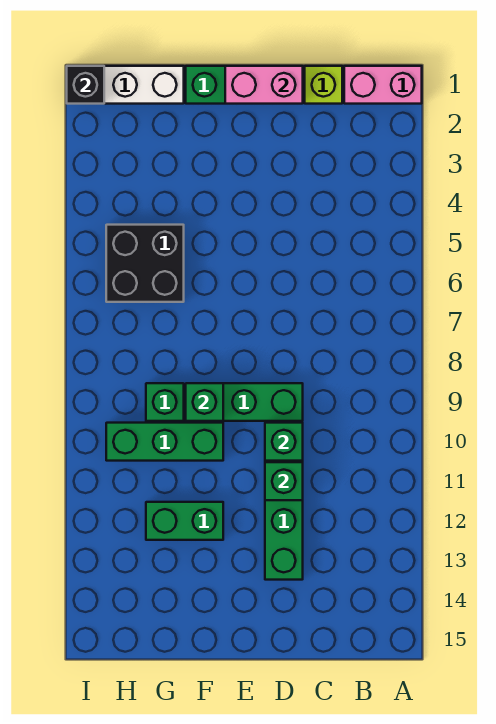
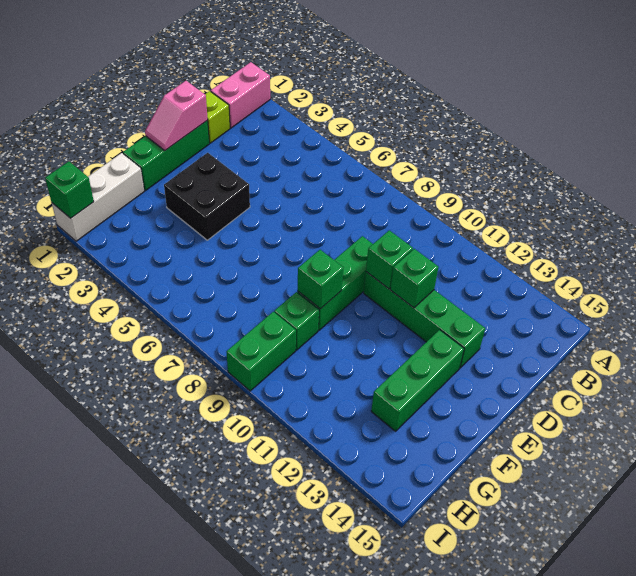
pink 1x2 brick [225,66,303,104] -> pink 1x2 slope [145,81,208,150]
green 1x3 brick [106,423,223,461] -> green 1x3 brick moved to [371,330,464,431]
green 1x2 brick [146,502,223,540] -> green 1x2 brick moved to [227,312,296,391]
black 2x2 brick [106,225,184,302] -> black 2x2 brick moved to [164,153,250,240]
black 1x1 brick [67,66,104,104] -> green 1x1 brick [45,162,94,218]

